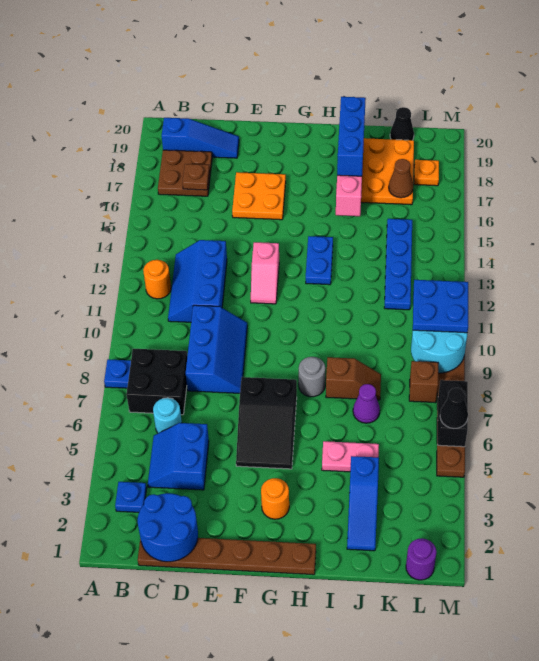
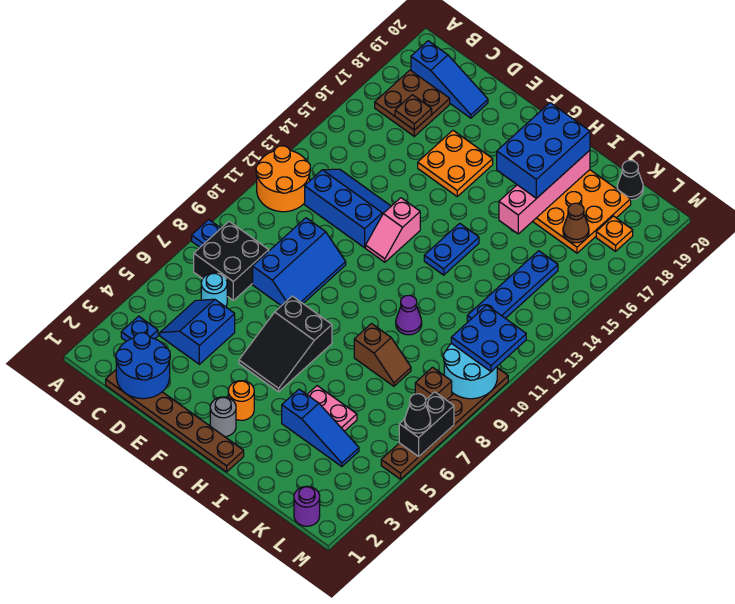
orange 1x1 round brick [143,260,171,299] -> orange 2x2 round brick [256,146,311,212]
blue 2x3 slope [168,240,227,322] -> blue 2x3 slope turned to [305,169,391,248]
grey 1x1 round brick [299,357,325,397] -> grey 1x1 round brick moved to [210,397,236,437]
blue 1x3 brick [337,97,366,176] -> blue 2x3 brick [497,103,590,199]
blue 1x3 slope [347,456,379,551] -> blue 1x3 slope turned to [282,389,359,467]
purple 1x1 cone [353,384,380,423] -> purple 1x1 cone moved to [396,295,422,335]

